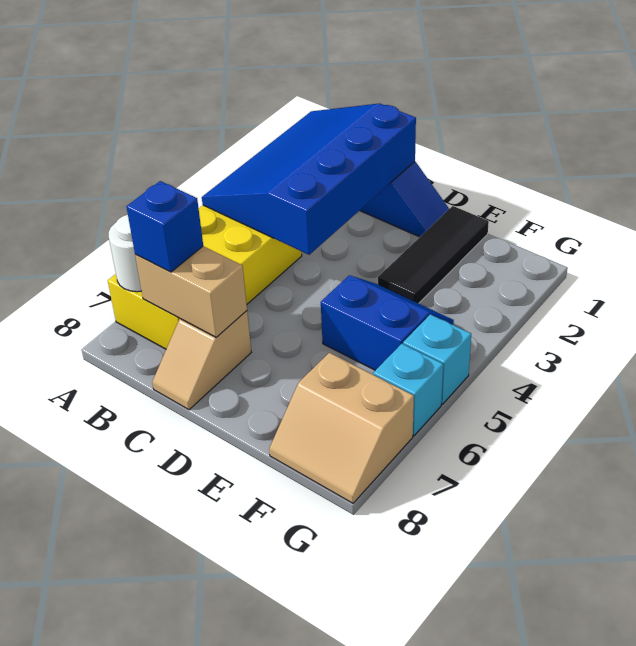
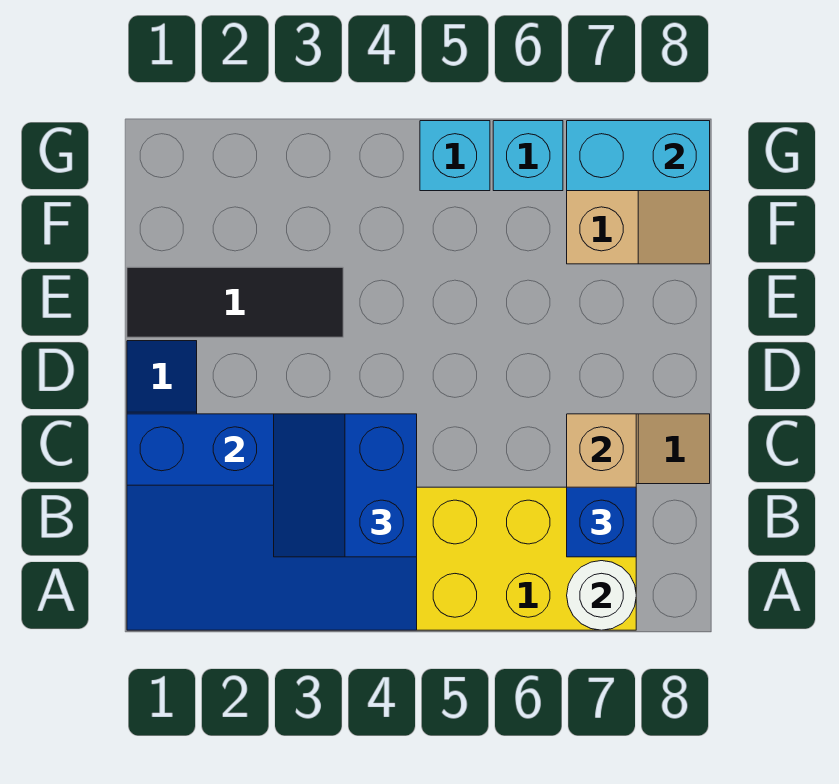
blue 2x2 slope [321,275,454,370] -> blue 2x2 slope moved to [274,414,417,557]
none -> cyan 1x2 brick [567,121,710,191]

